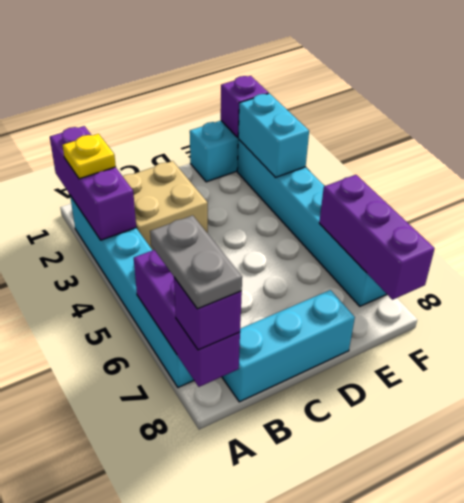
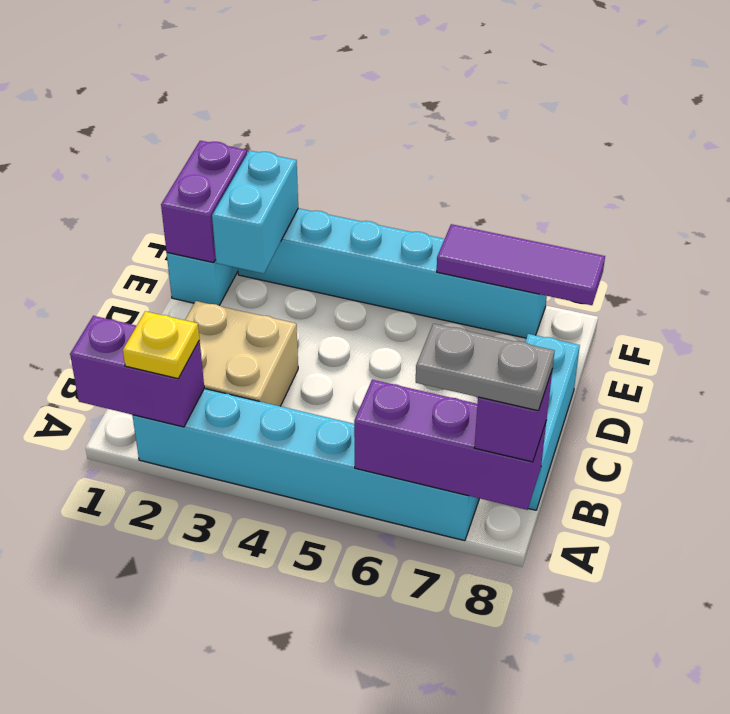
purple 1x3 brick [50,126,136,240] -> purple 1x2 brick [70,316,204,427]
purple 1x1 brick [221,76,269,138] -> purple 1x2 brick [161,141,247,263]
cyan 1x2 brick [238,93,309,178] -> cyan 1x2 brick turned to [212,150,298,274]
purple 1x3 brick [319,175,435,300] -> purple 1x3 tile [437,224,605,305]

